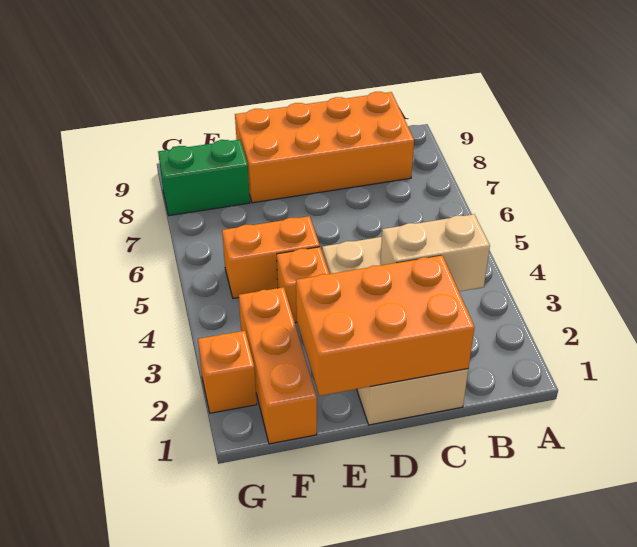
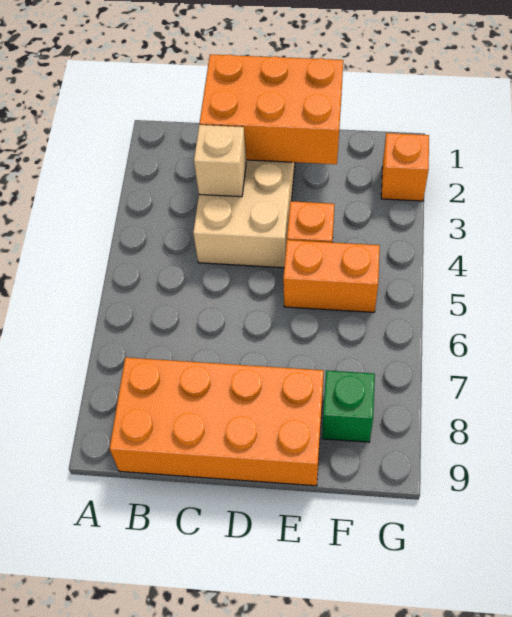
tan 1x2 brick [380,214,490,291] -> tan 1x1 brick [194,125,246,197]
orange 1x3 brick [239,287,317,444] -> none
green 1x2 brick [158,140,250,216] -> green 1x1 brick [322,370,375,442]

